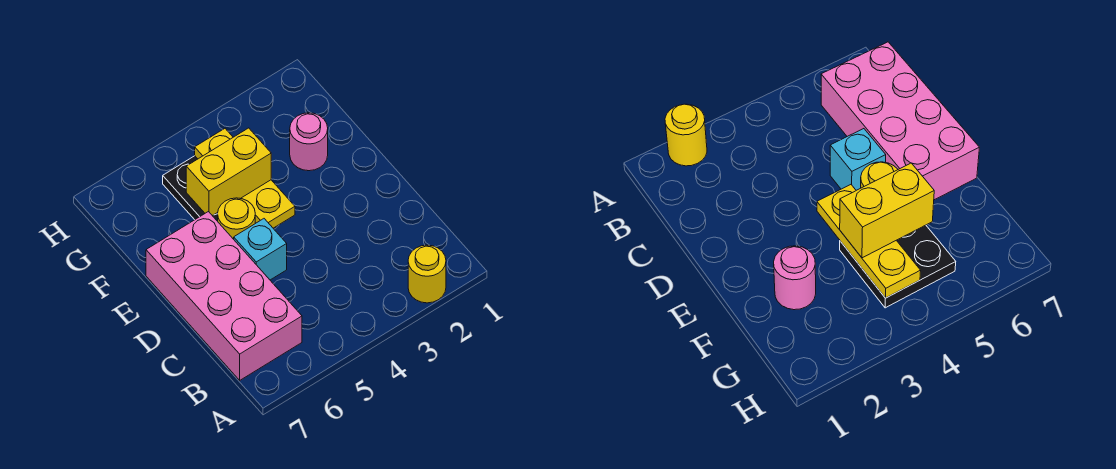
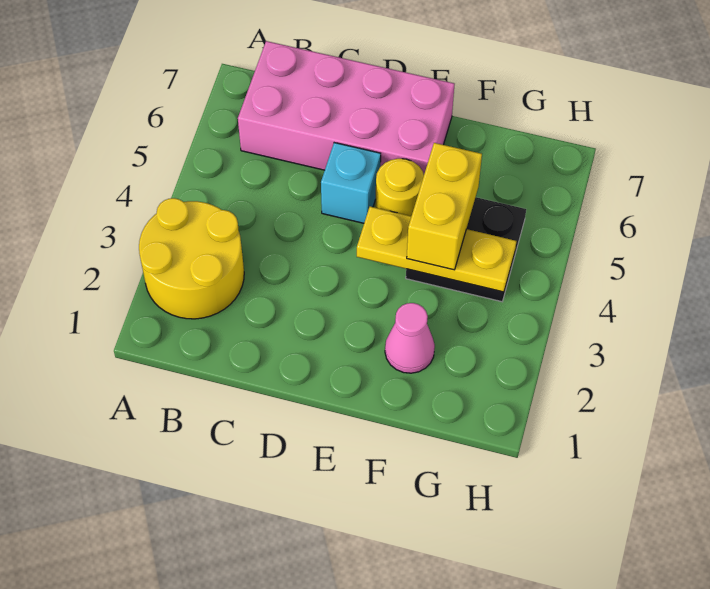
yellow 1x1 round brick [408,245,446,303] -> yellow 2x2 round brick [139,198,244,319]
pink 1x1 round brick [290,113,328,171] -> pink 1x1 cone [385,303,435,373]

